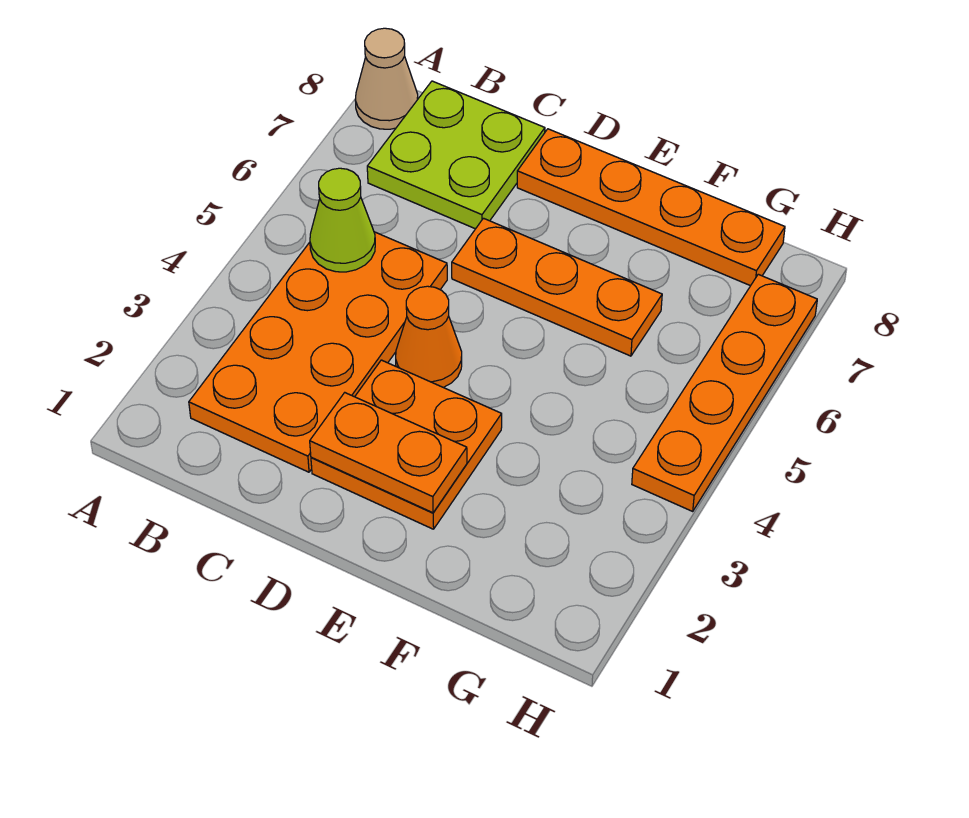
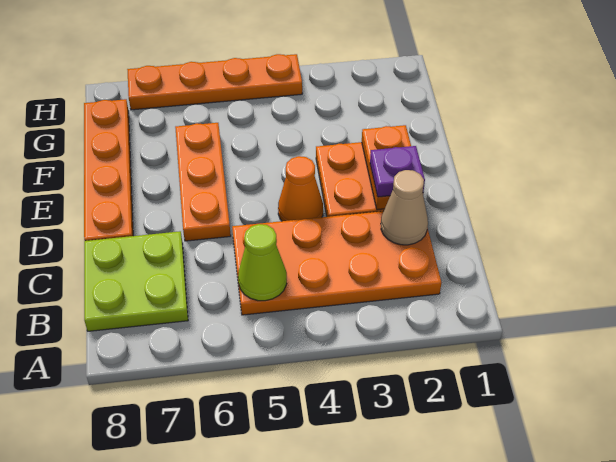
tan 1x1 cone [355,28,418,129] -> tan 1x1 cone moved to [381,170,428,245]
none -> purple 1x1 plate [370,146,425,197]

